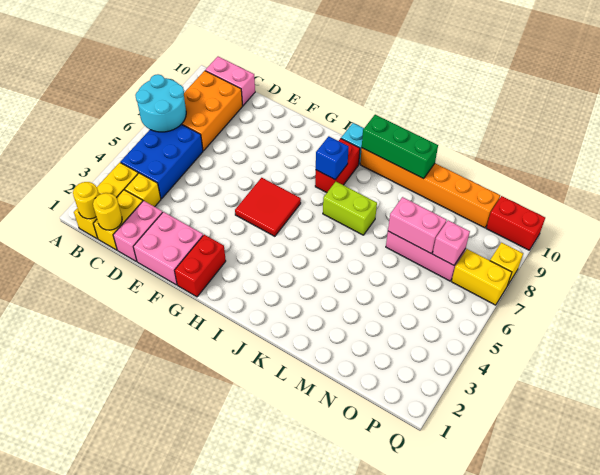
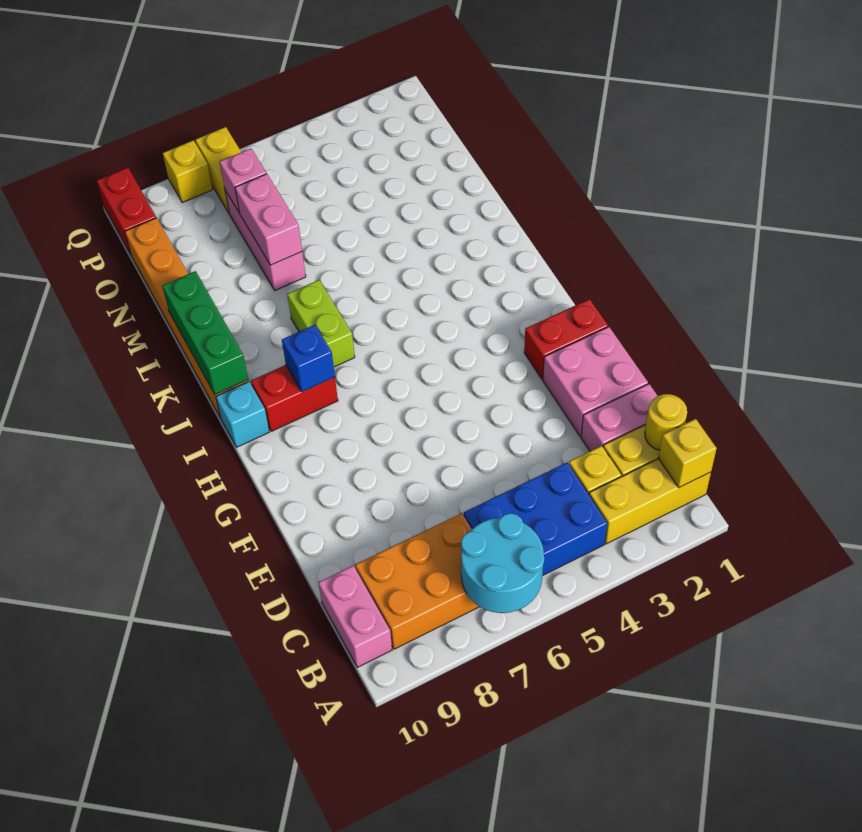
yellow 1x1 round brick [73,182,99,219] -> yellow 1x1 brick [658,419,717,487]
red 2x2 tile [235,178,301,236] -> none

